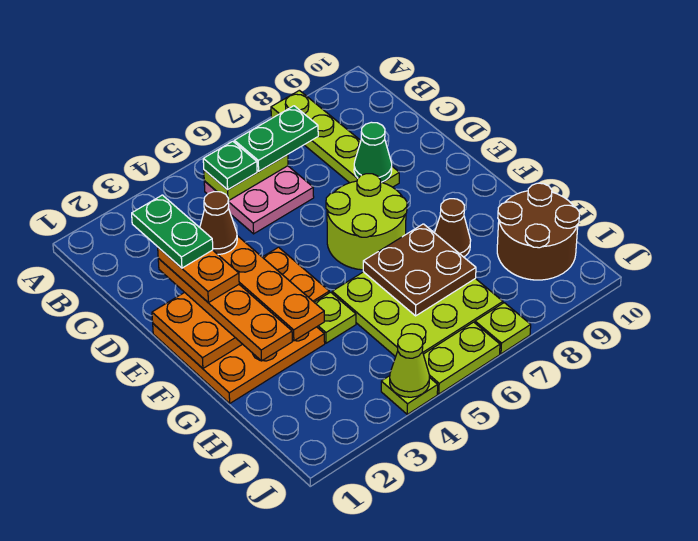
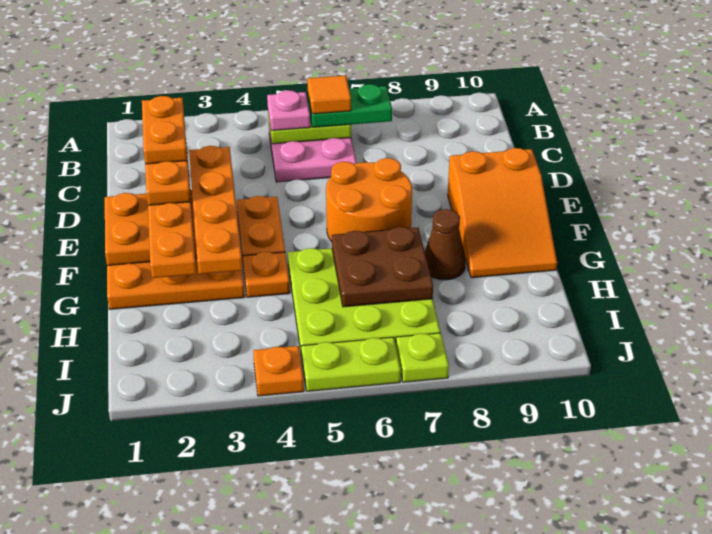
lime 1x4 plate [271,90,399,187] -> none
green 1x1 plate [203,141,257,190] -> pink 1x1 plate [267,90,310,131]
none -> orange 1x1 tile [307,76,351,114]
green 1x2 plate [132,195,213,268] -> orange 1x2 plate [142,96,187,164]
brown 1x1 cone [200,192,237,255] -> none
green 1x1 cone [354,122,392,182] -> none
lime 2x2 round brick [326,174,407,270] -> orange 2x2 round brick [326,158,412,242]
none -> orange 2x3 slope [448,148,557,278]
lime 1x1 plate [314,292,356,343] -> orange 1x1 plate [243,252,290,297]
brown 2x2 round brick [497,183,580,280] -> none
lime 1x1 plate [381,376,438,414] -> orange 1x1 plate [253,346,304,396]
lime 1x1 cone [390,334,430,397] -> none

